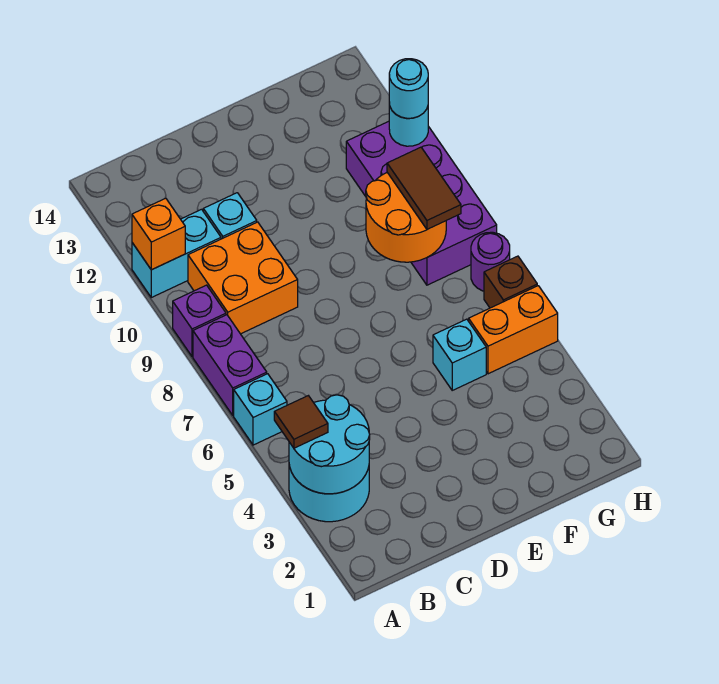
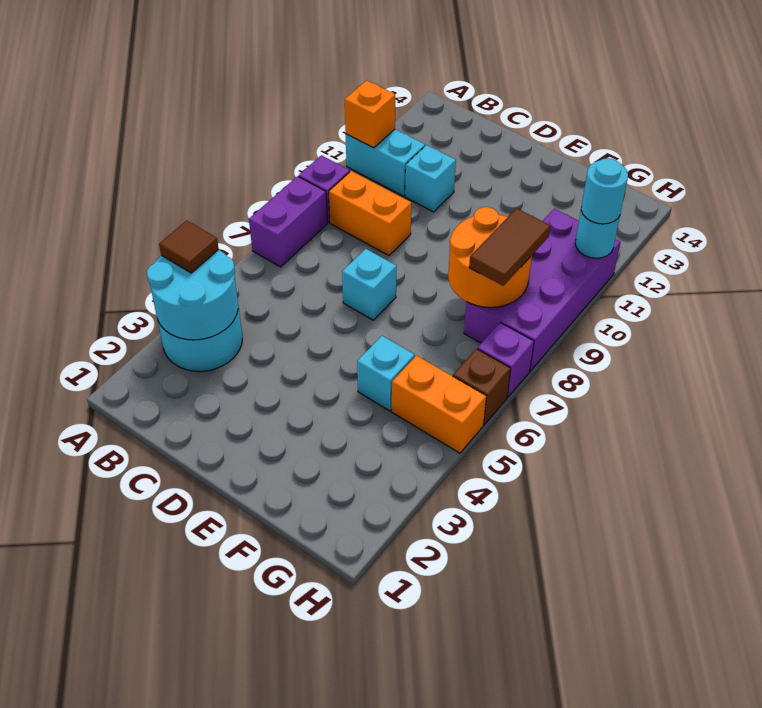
cyan 1x1 brick [234,374,287,445] -> cyan 1x1 brick moved to [342,249,397,320]
orange 2x2 brick [188,222,298,334] -> orange 1x2 brick [329,171,411,256]
purple 1x1 round brick [471,232,510,291] -> purple 1x1 brick [477,323,534,397]

